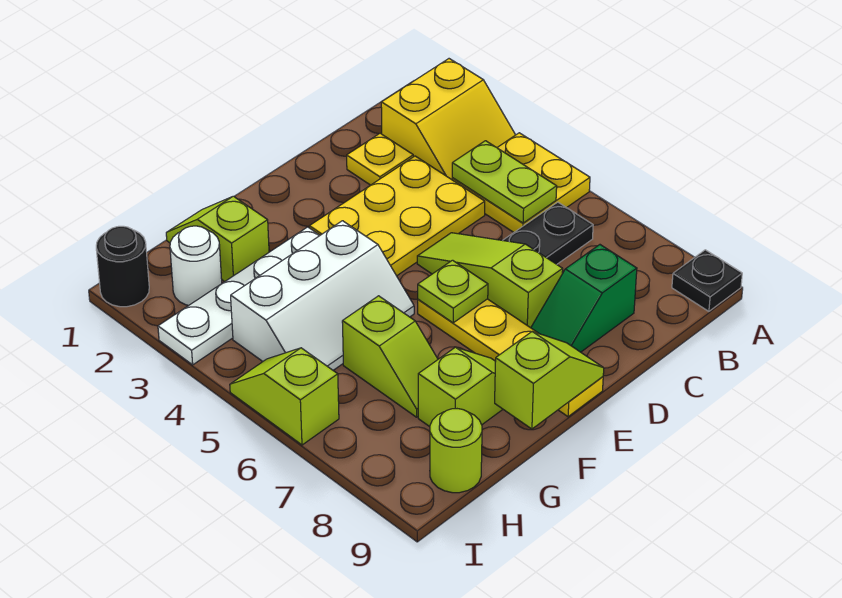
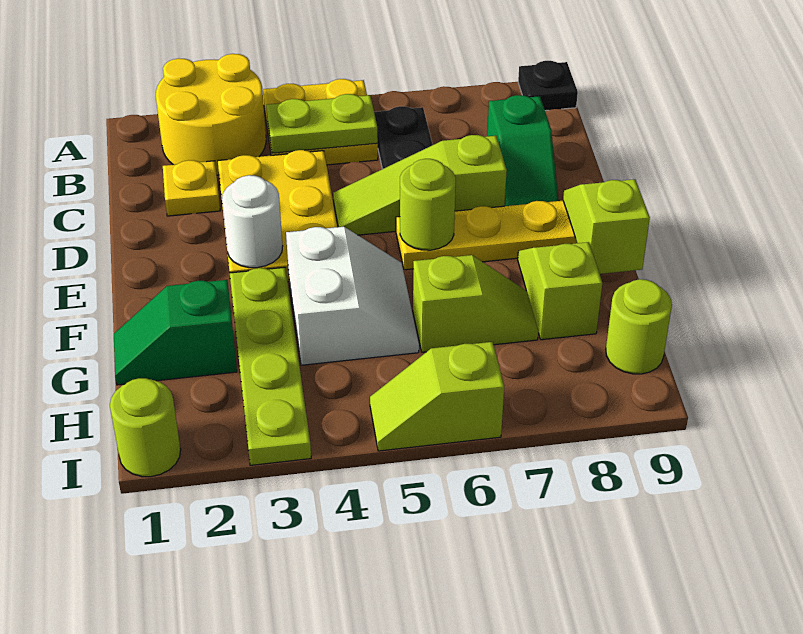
yellow 2x2 slope [381,59,515,180] -> yellow 2x2 round brick [156,54,266,175]
lime 1x1 plate [418,260,488,323] -> lime 1x1 round brick [400,159,456,250]
white 1x4 plate [158,227,320,365] -> lime 1x4 plate [230,267,311,465]
white 2x3 slope [231,221,414,370] -> white 2x2 slope [286,227,419,365]
lime 1x2 slope [166,196,269,282] -> green 1x2 slope [114,280,237,385]
white 1x1 round brick [170,226,222,305] -> white 1x1 round brick moved to [222,175,283,268]
black 1x1 round brick [96,226,149,307] -> lime 1x1 round brick [110,378,181,477]

